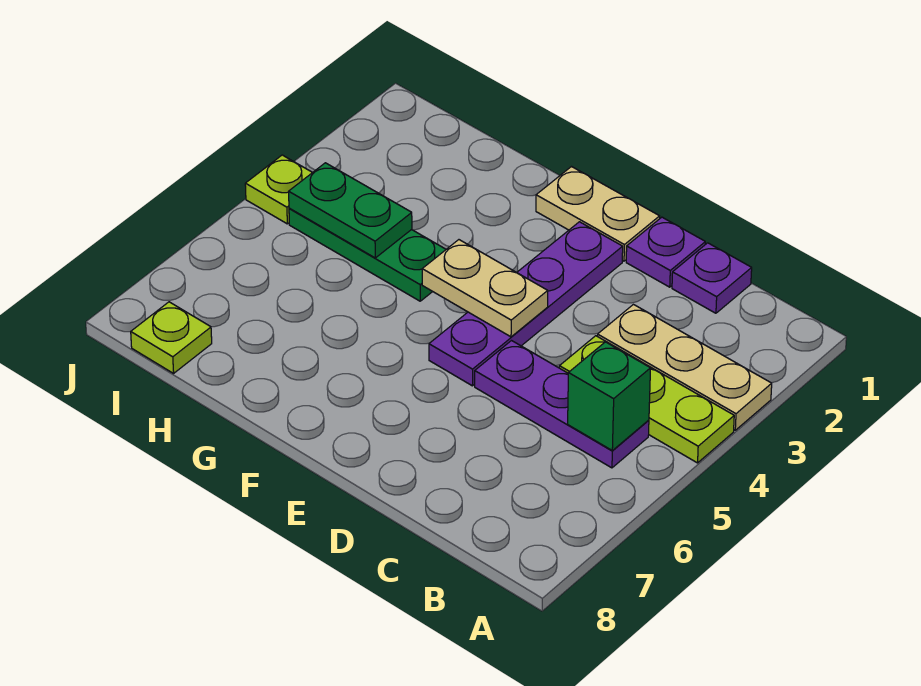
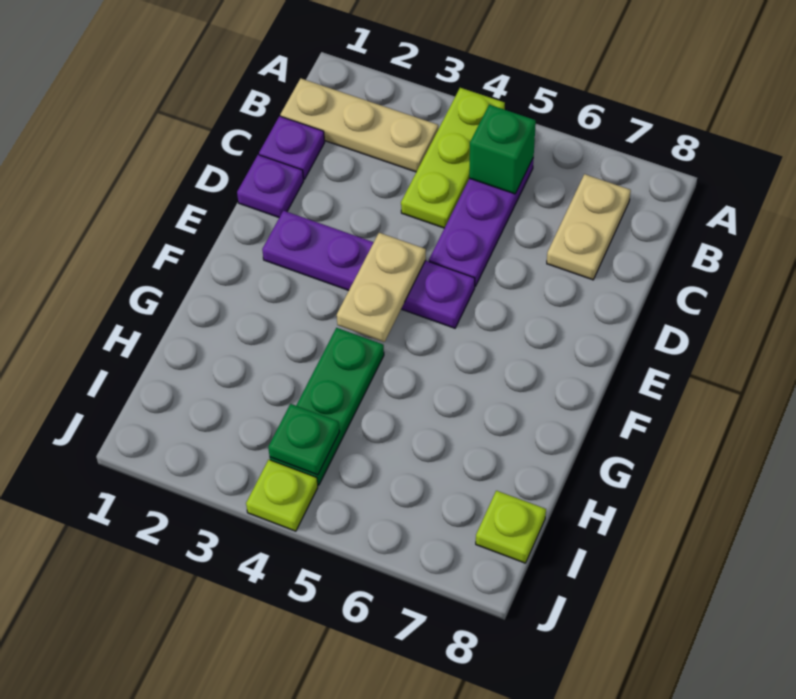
tan 1x3 plate [598,305,772,430] -> tan 1x3 plate turned to [280,78,438,172]
tan 1x2 plate [536,167,660,261] -> tan 1x2 plate moved to [547,174,631,280]
green 1x2 plate [289,163,412,258] -> green 1x1 plate [268,404,340,475]

